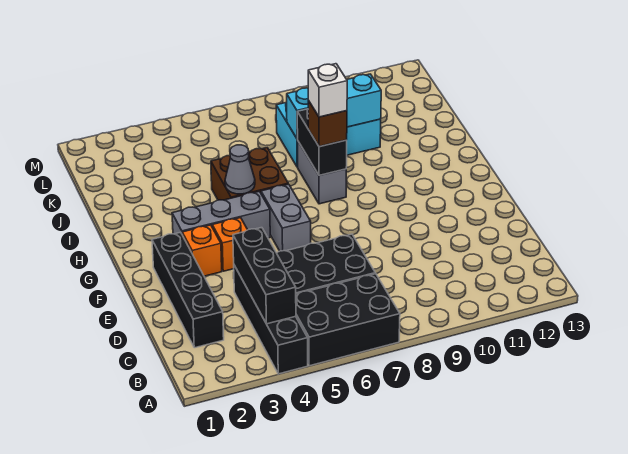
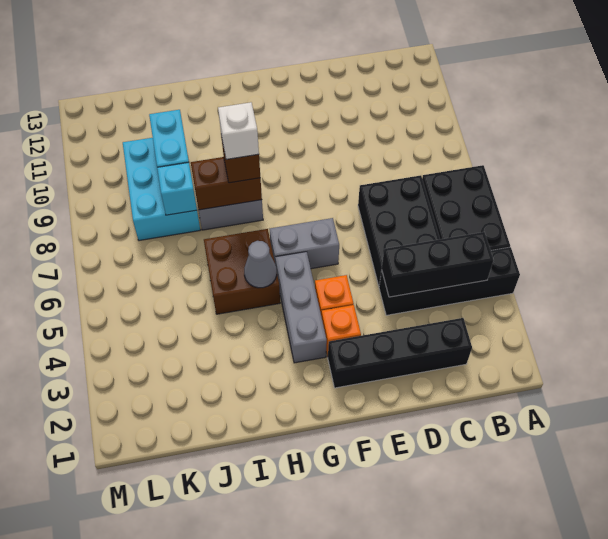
black 1x2 brick [297,109,347,175] -> brown 1x2 brick [191,157,262,210]

